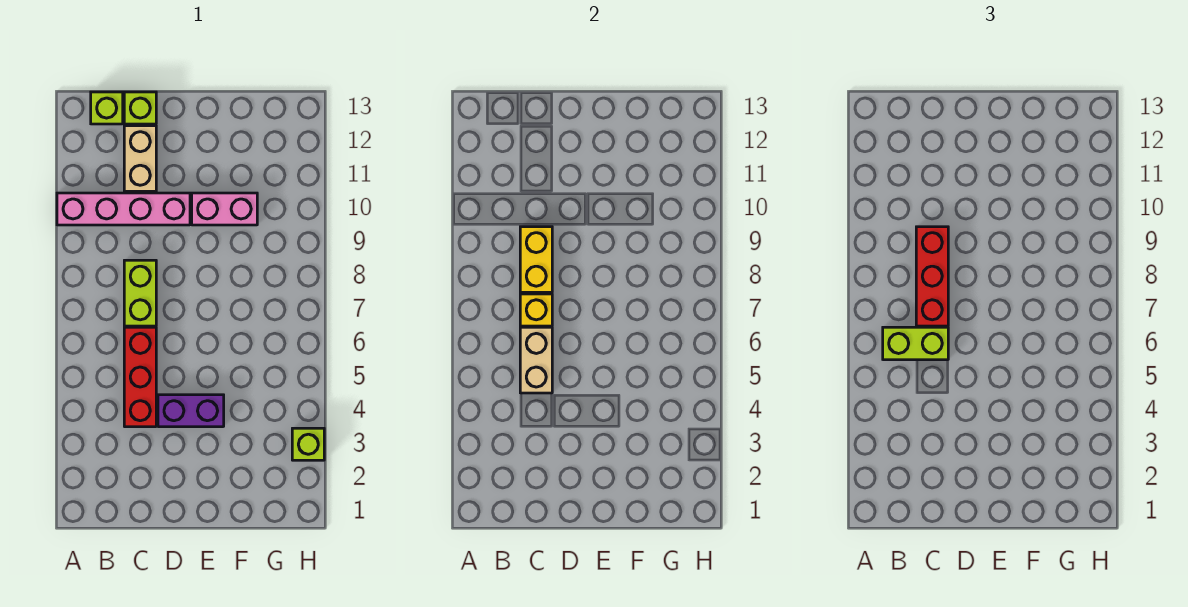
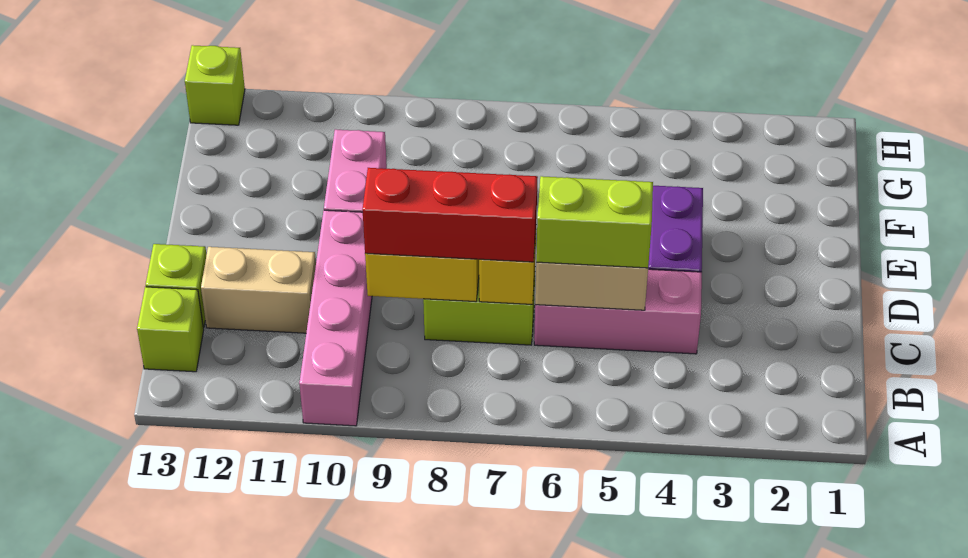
lime 1x2 brick [883,327,948,360] -> lime 1x2 brick turned to [536,176,653,268]
red 1x3 brick [124,327,156,427] -> pink 1x3 brick [534,269,702,354]
lime 1x1 brick [292,428,324,460] -> lime 1x1 brick moved to [185,45,245,125]

